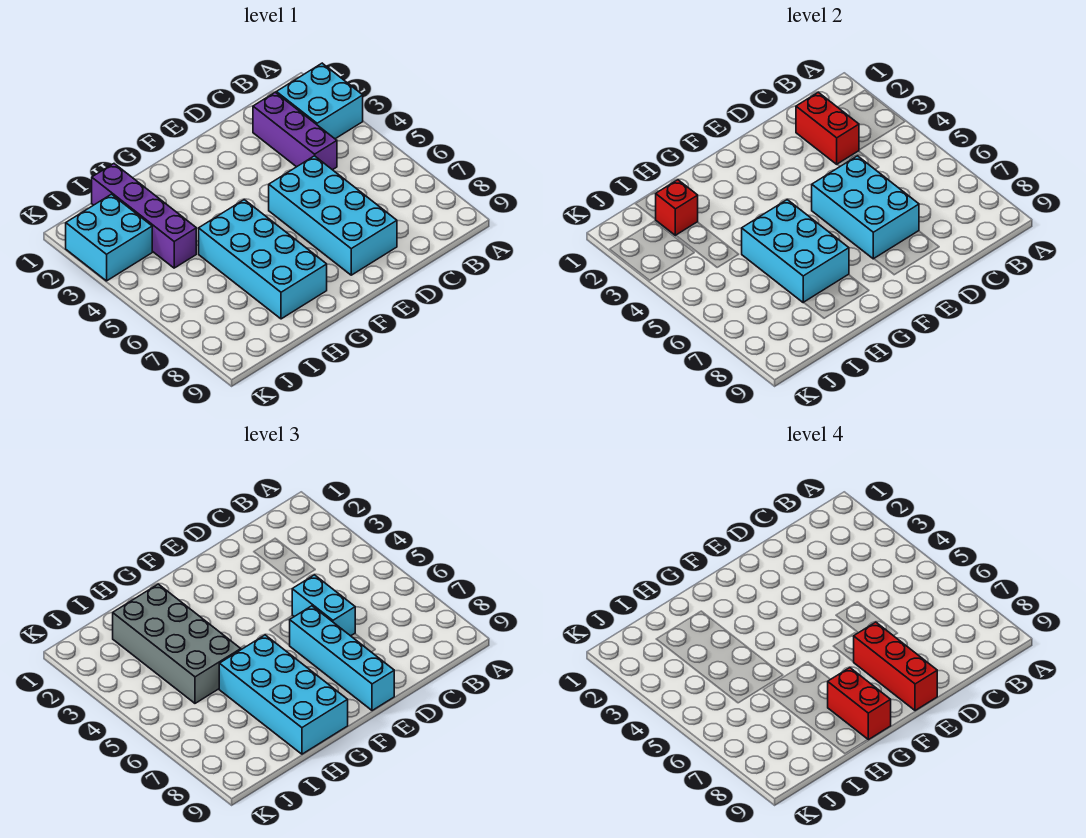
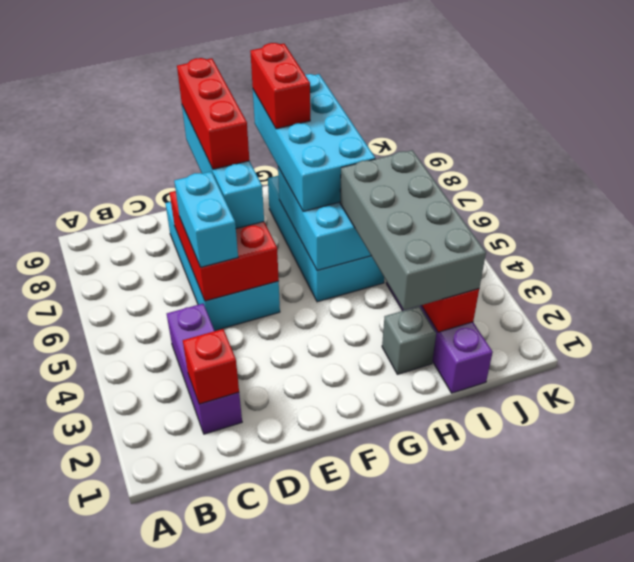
cyan 2x2 brick [276,63,363,139] -> none
red 1x2 brick [796,92,859,164] -> red 1x1 brick [183,329,239,404]
cyan 2x3 brick [812,156,919,259] -> red 2x3 brick [170,191,279,301]
none -> grey 1x1 brick [382,306,436,374]
cyan 2x2 brick [66,194,152,281] -> none

